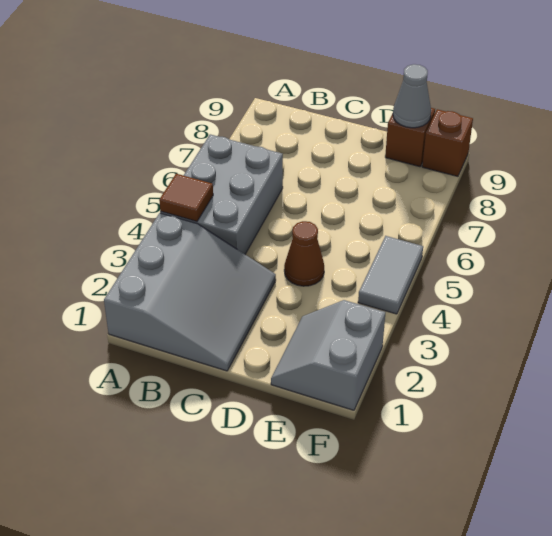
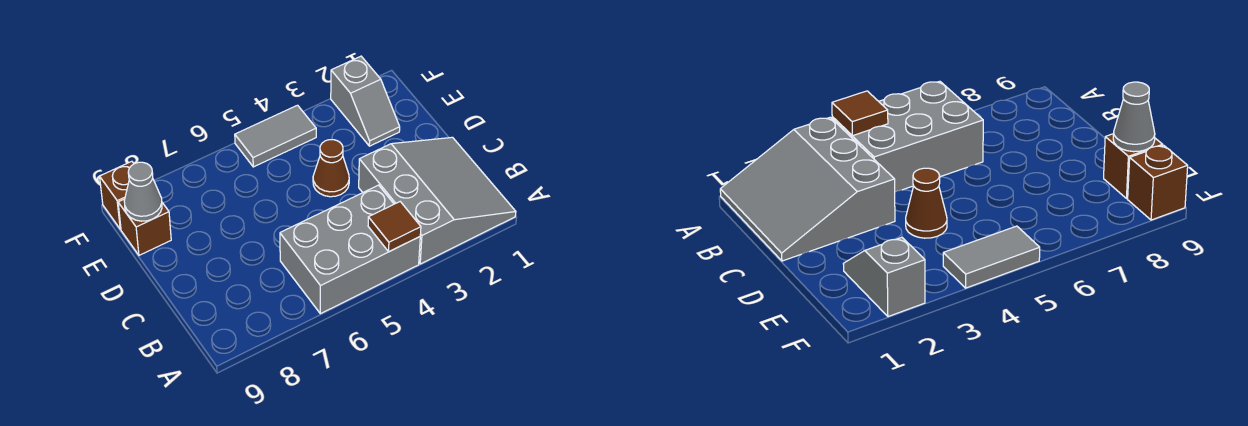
grey 3x3 slope [104,213,276,371] -> grey 3x3 slope turned to [359,137,516,264]
grey 2x2 slope [271,300,385,410] -> grey 1x2 slope [331,56,400,146]

